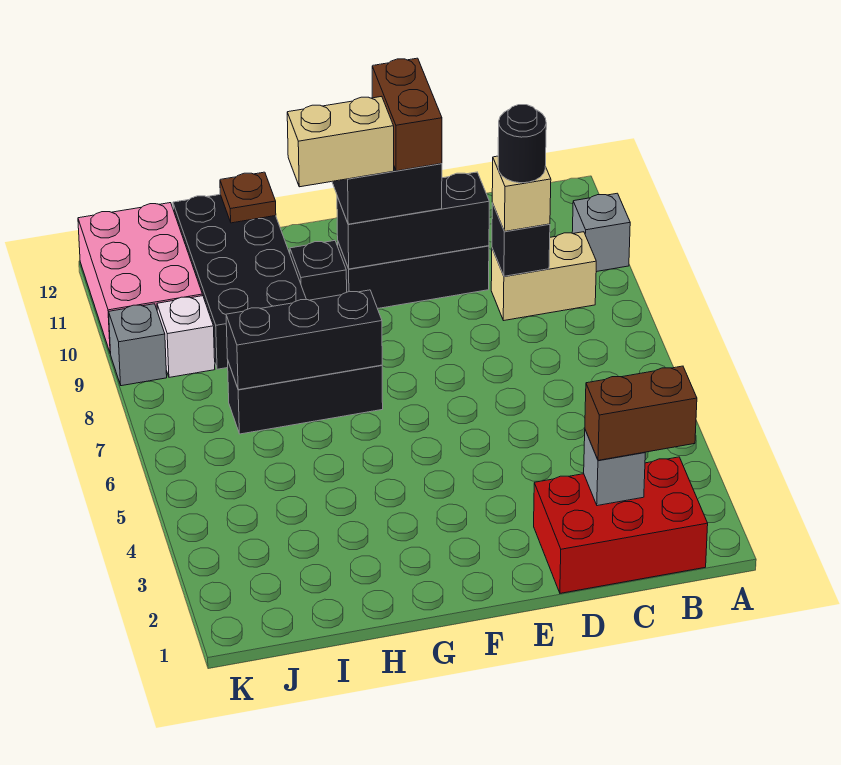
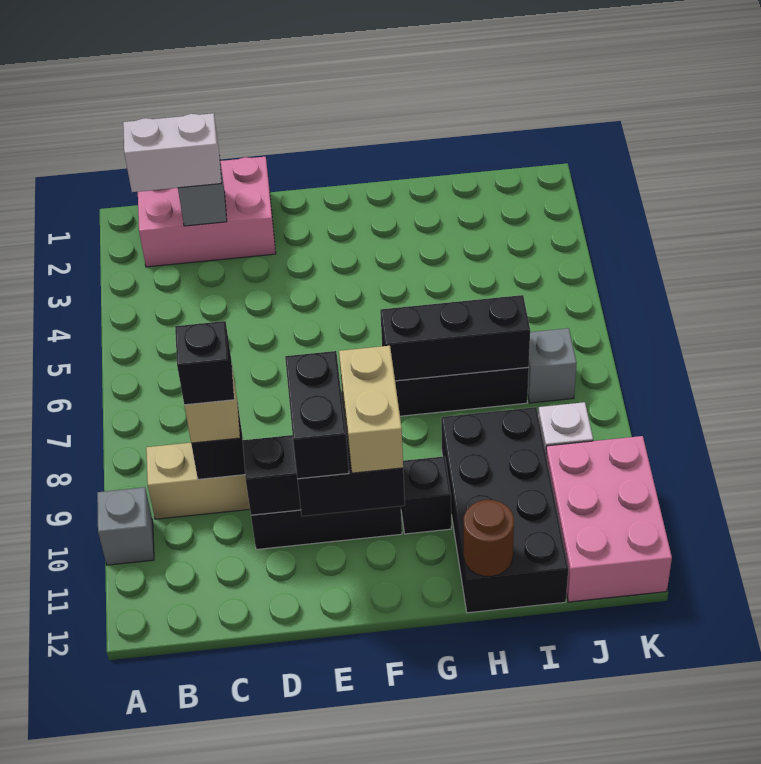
red 2x3 brick [534,457,708,593] -> pink 2x3 brick [138,157,276,267]
brown 1x2 brick [585,366,697,460] -> white 1x2 brick [123,113,222,192]
black 1x1 round brick [498,105,546,183] -> black 1x1 brick [175,321,234,405]
brown 1x2 brick [372,58,442,171] -> black 1x2 brick [285,351,349,479]
tan 1x2 brick [287,96,394,187] -> tan 1x2 brick turned to [339,346,403,473]
brown 1x1 plate [220,172,276,223] -> brown 1x1 round brick [464,500,514,576]
grey 1x1 brick [109,304,167,386] -> grey 1x1 brick moved to [528,328,577,403]

